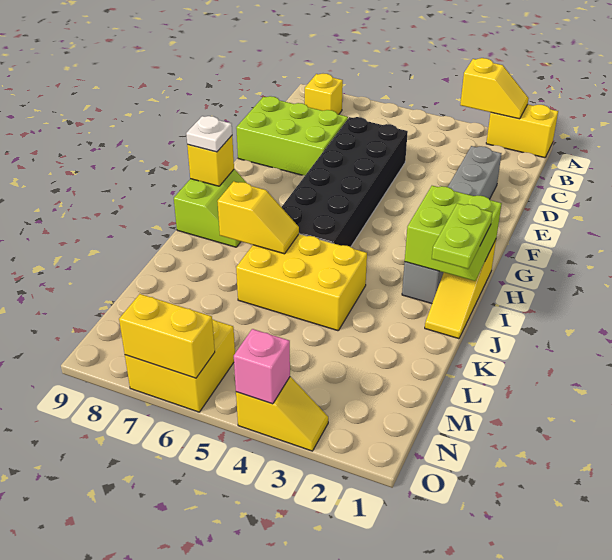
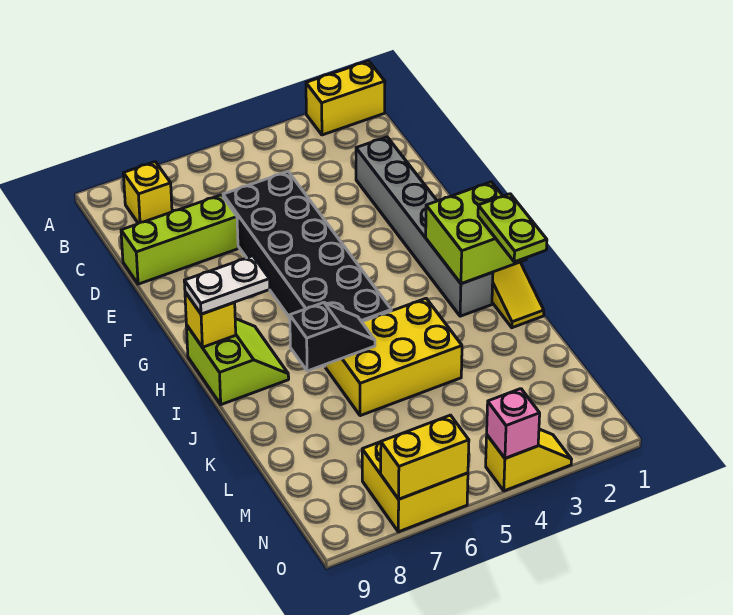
yellow 1x2 slope [460,58,529,119] -> none
lime 2x3 brick [236,96,348,175] -> lime 1x3 brick [121,195,238,284]
white 1x1 plate [186,116,232,152] -> white 1x2 plate [184,256,270,314]
yellow 1x2 slope [217,181,299,254] -> black 1x2 slope [290,303,375,371]

